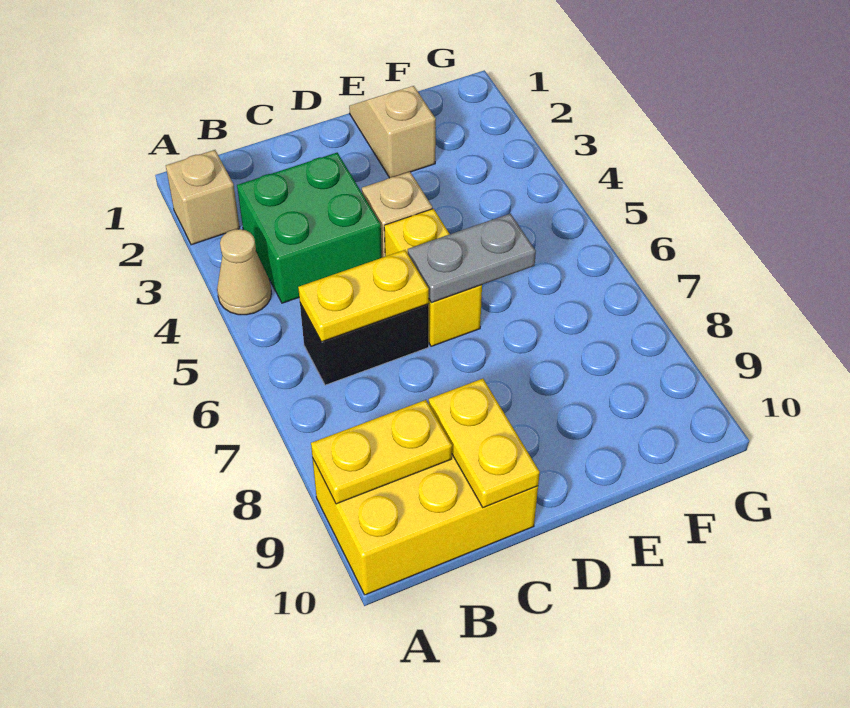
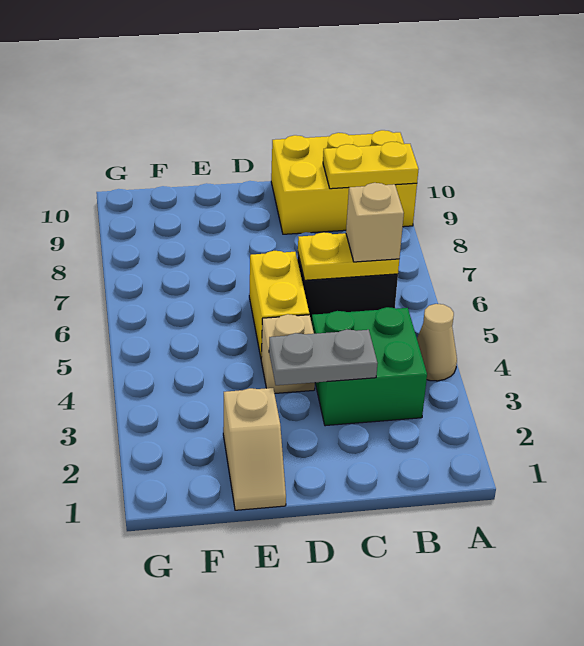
tan 1x1 brick [166,150,240,245] -> tan 1x1 brick moved to [346,183,404,262]
yellow 1x2 plate [429,379,540,507] -> none
grey 1x2 plate [408,213,536,303] -> grey 1x2 plate moved to [269,329,378,385]

